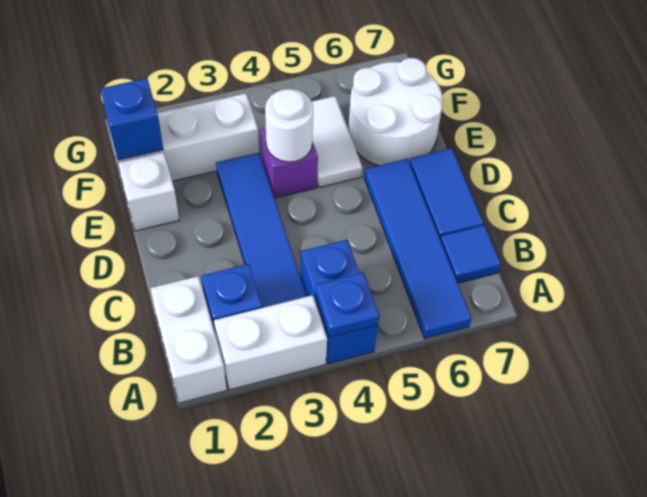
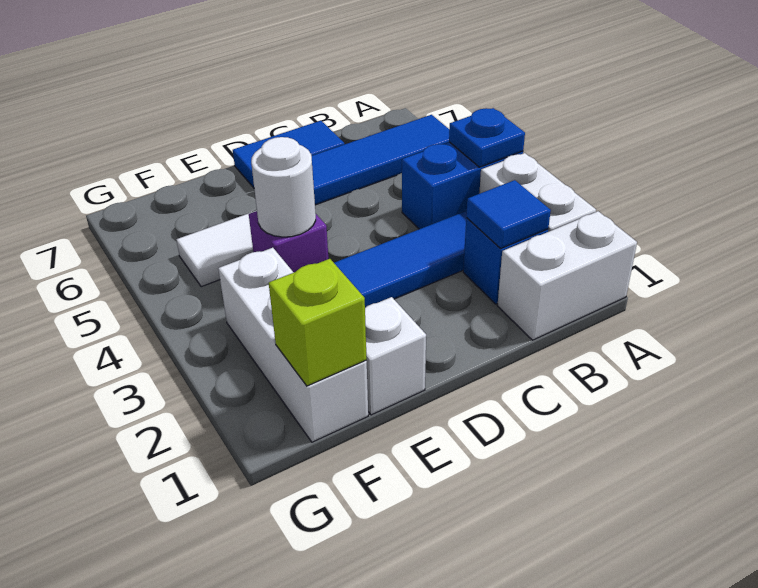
blue 1x1 tile [440,225,501,283] -> blue 1x1 tile moved to [466,180,551,248]
white 2x2 round brick [348,58,443,166] -> none
blue 1x1 brick [101,78,163,160] -> lime 1x1 brick [269,259,367,386]

